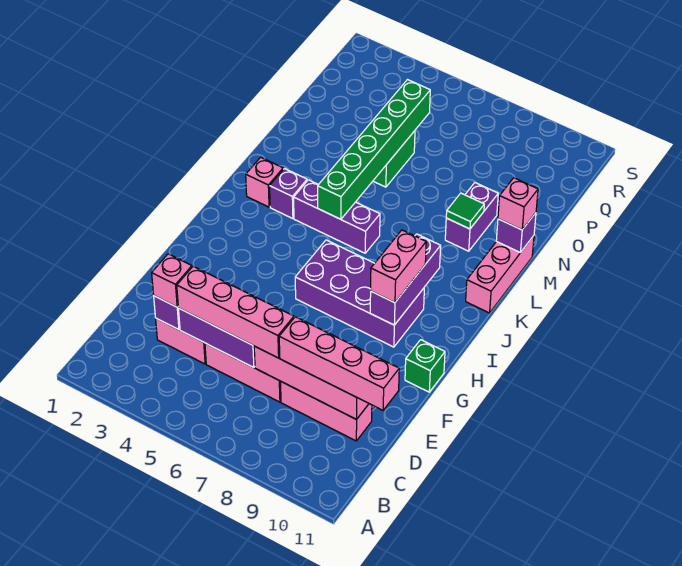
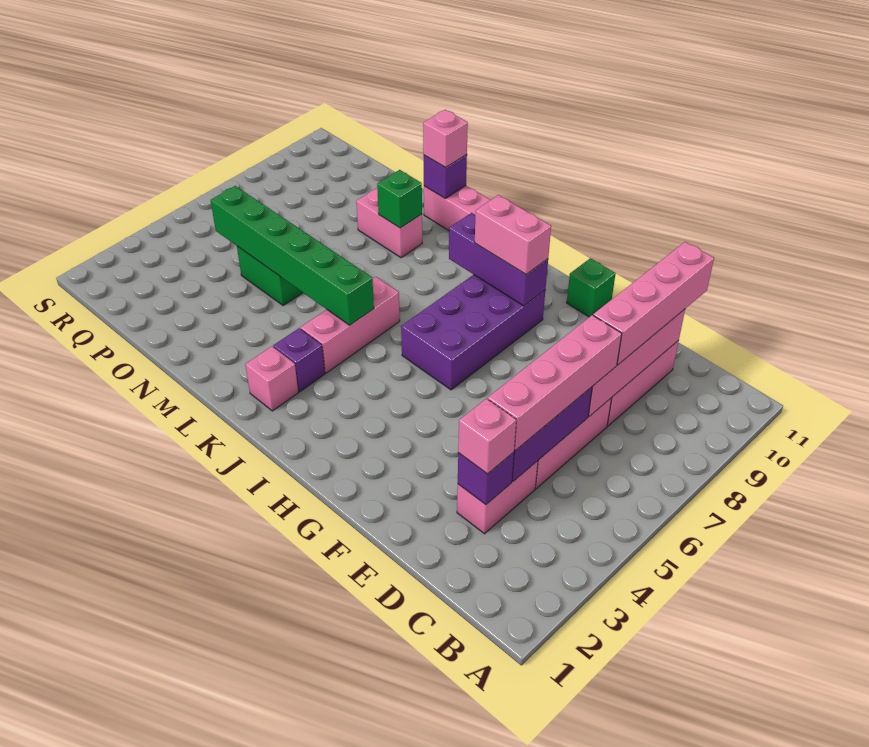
purple 1x3 brick [294,180,380,253] -> pink 1x3 brick [300,277,400,373]
purple 1x2 brick [445,183,498,251] -> pink 1x2 brick [356,188,422,258]
green 1x1 tile [446,193,484,229] -> green 1x1 brick [377,170,422,228]

